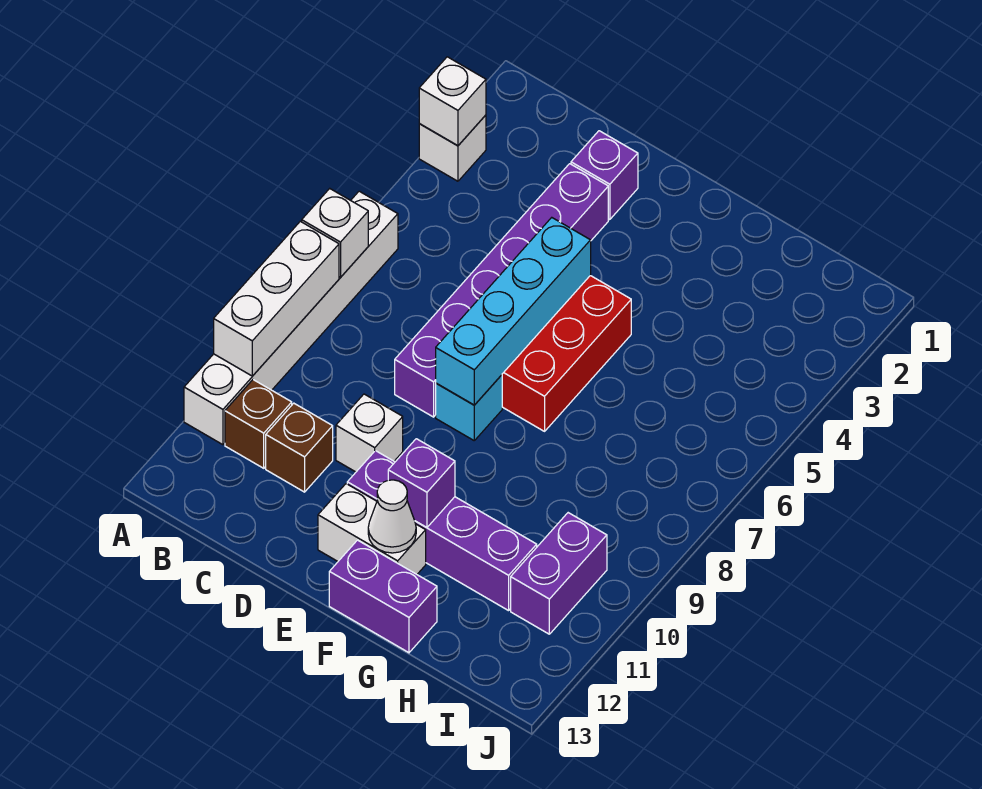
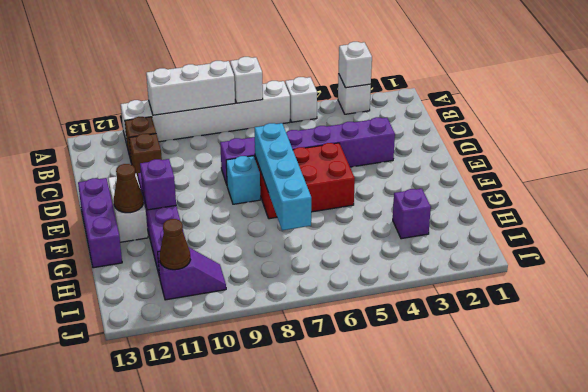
purple 1x1 brick [571,131,638,220] -> purple 1x1 brick moved to [393,189,431,239]
white 1x1 brick [336,394,403,472] -> white 1x1 brick moved to [285,77,317,122]
cyan 1x4 brick [436,218,591,405] -> cyan 1x4 brick turned to [255,123,311,230]
white 1x1 cone [368,480,416,553] -> brown 1x1 cone [114,164,143,213]
purple 1x2 brick [329,540,437,653] -> purple 1x3 brick [78,178,122,268]
purple 1x2 brick [511,513,607,634] -> purple 1x2 slope [158,247,226,300]
none -> brown 1x1 cone [160,219,190,270]

